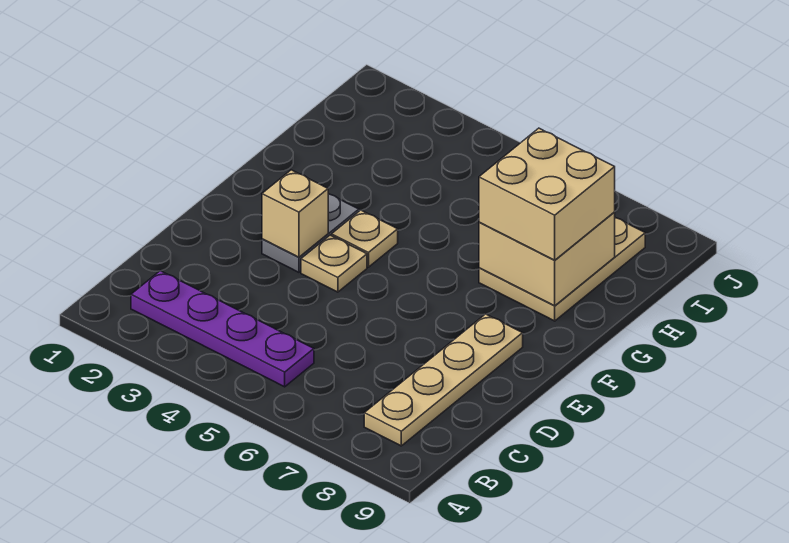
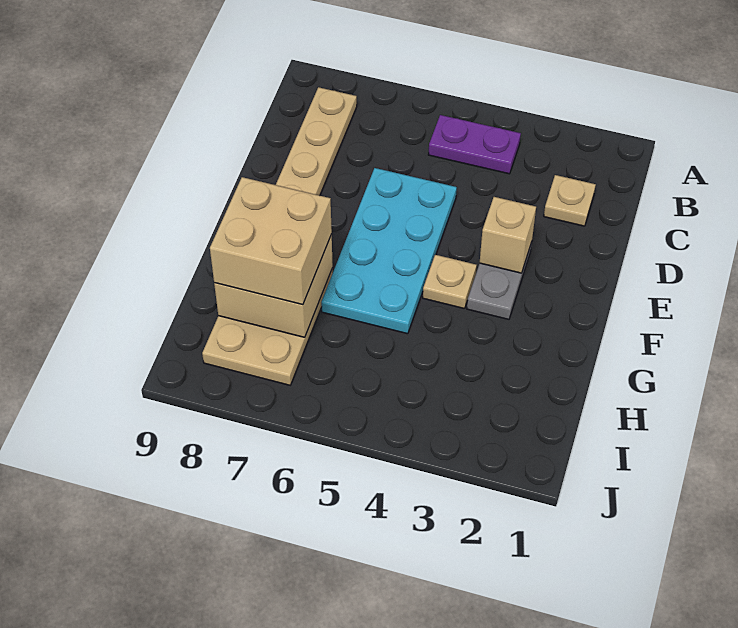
purple 1x4 plate [131,271,314,387] -> purple 1x2 plate [428,115,521,174]
none -> cyan 2x4 plate [321,168,457,334]
tan 1x1 plate [301,235,367,292] -> tan 1x1 plate moved to [544,175,596,226]

